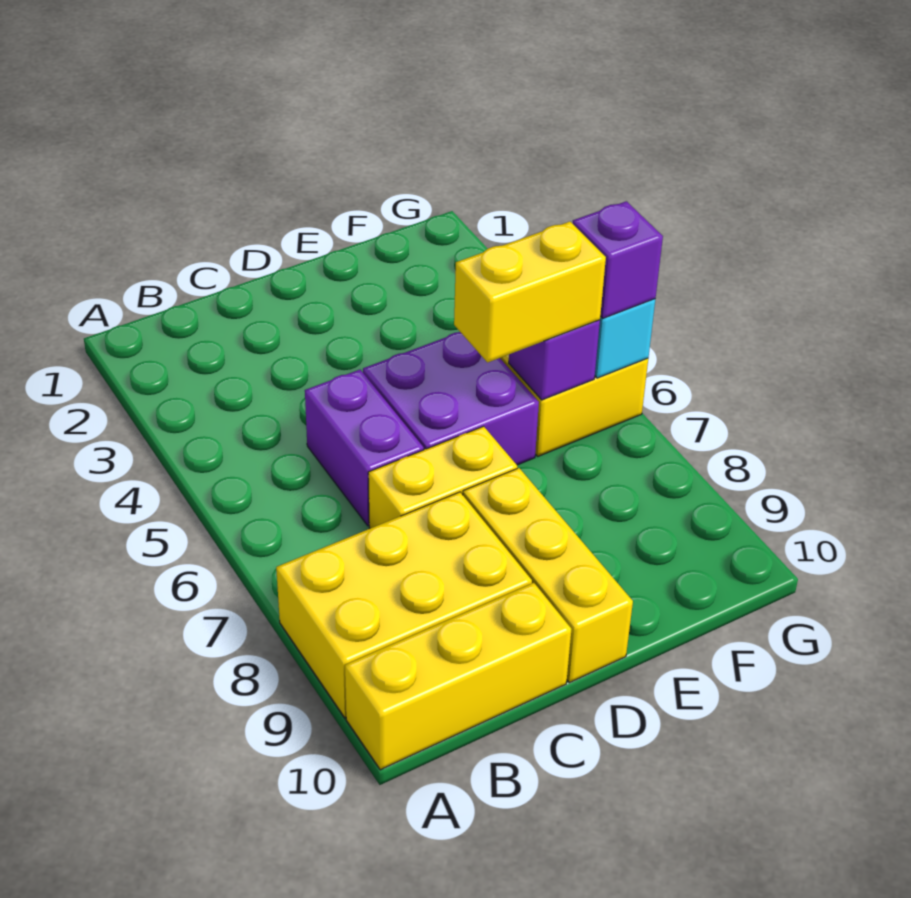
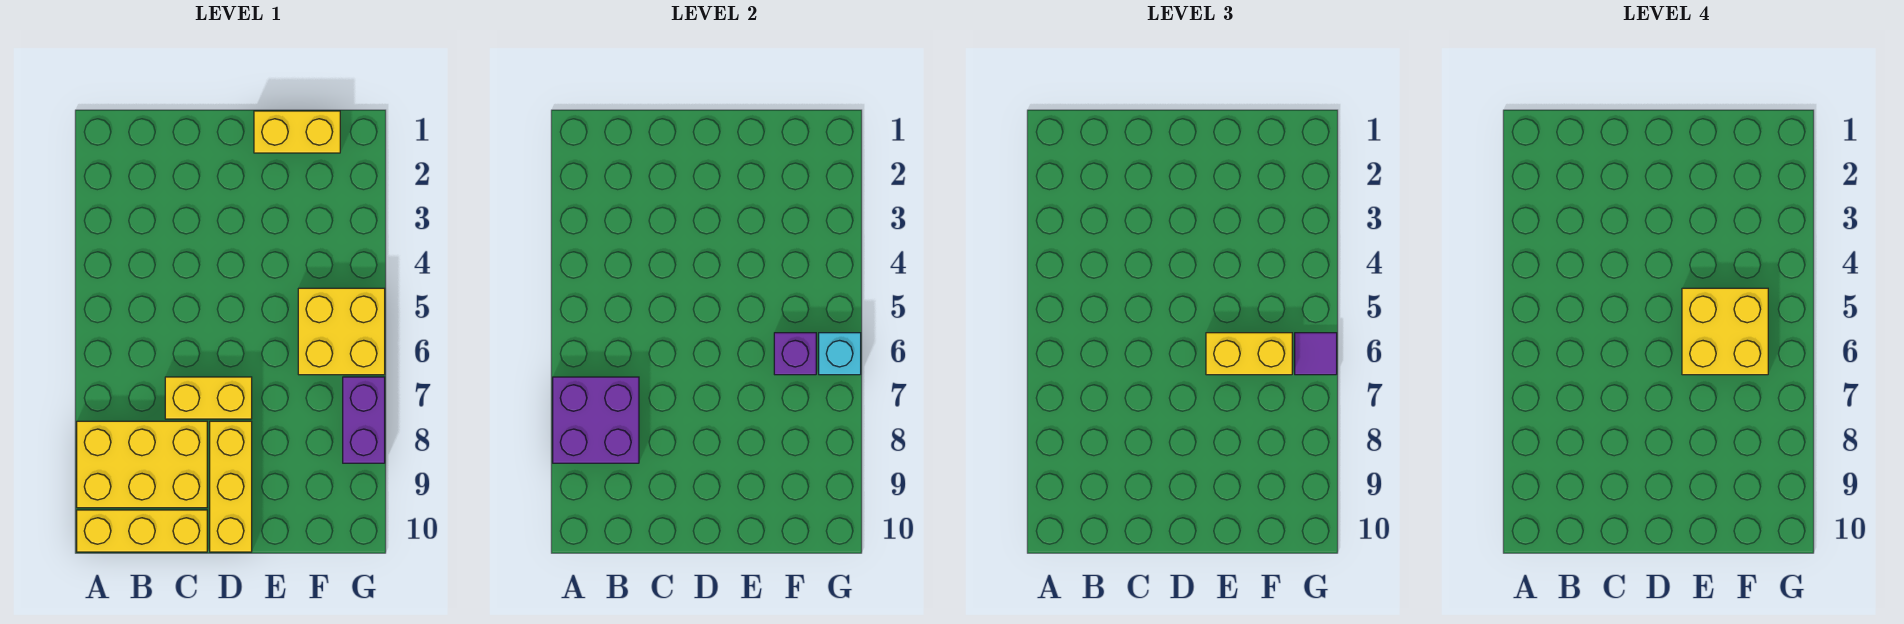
purple 1x2 brick [305,370,424,526] -> purple 1x2 brick moved to [343,377,385,463]
purple 2x2 brick [363,332,539,465] -> purple 2x2 brick moved to [553,377,639,463]
none -> yellow 1x2 brick [254,111,340,153]
none -> yellow 2x2 brick [1682,288,1768,375]
purple 1x1 brick [573,201,663,318] -> purple 1x1 tile [1295,333,1337,375]

